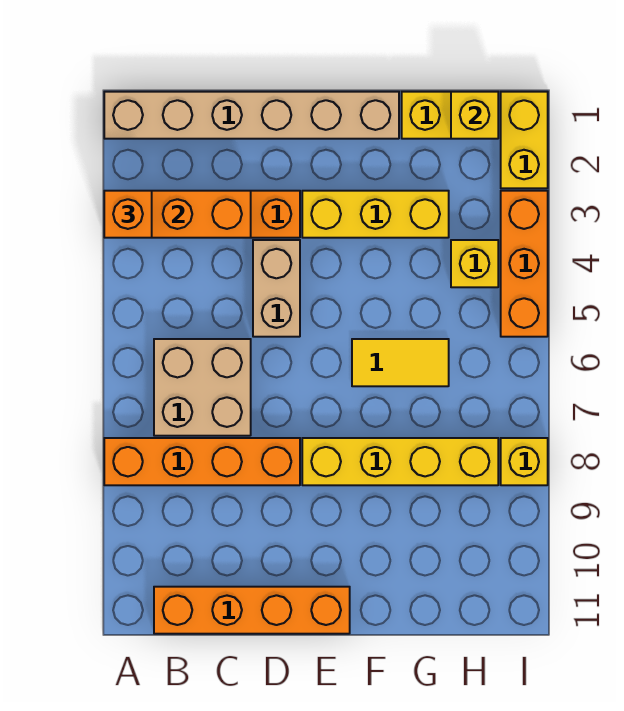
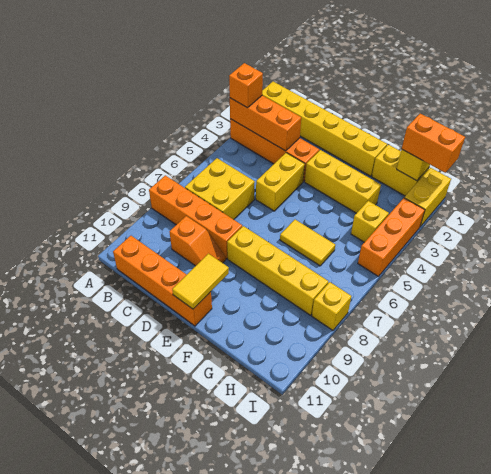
tan 1x6 brick [104,92,399,139] -> yellow 1x6 brick [262,82,387,176]
tan 2x2 brick [154,339,251,436] -> yellow 2x2 brick [185,158,255,219]
none -> orange 1x2 slope [170,216,226,266]
tan 1x2 brick [253,240,300,337] -> yellow 1x2 brick [256,153,305,211]
none -> yellow 1x2 tile [172,254,229,309]
none -> orange 1x2 brick [402,114,465,173]

